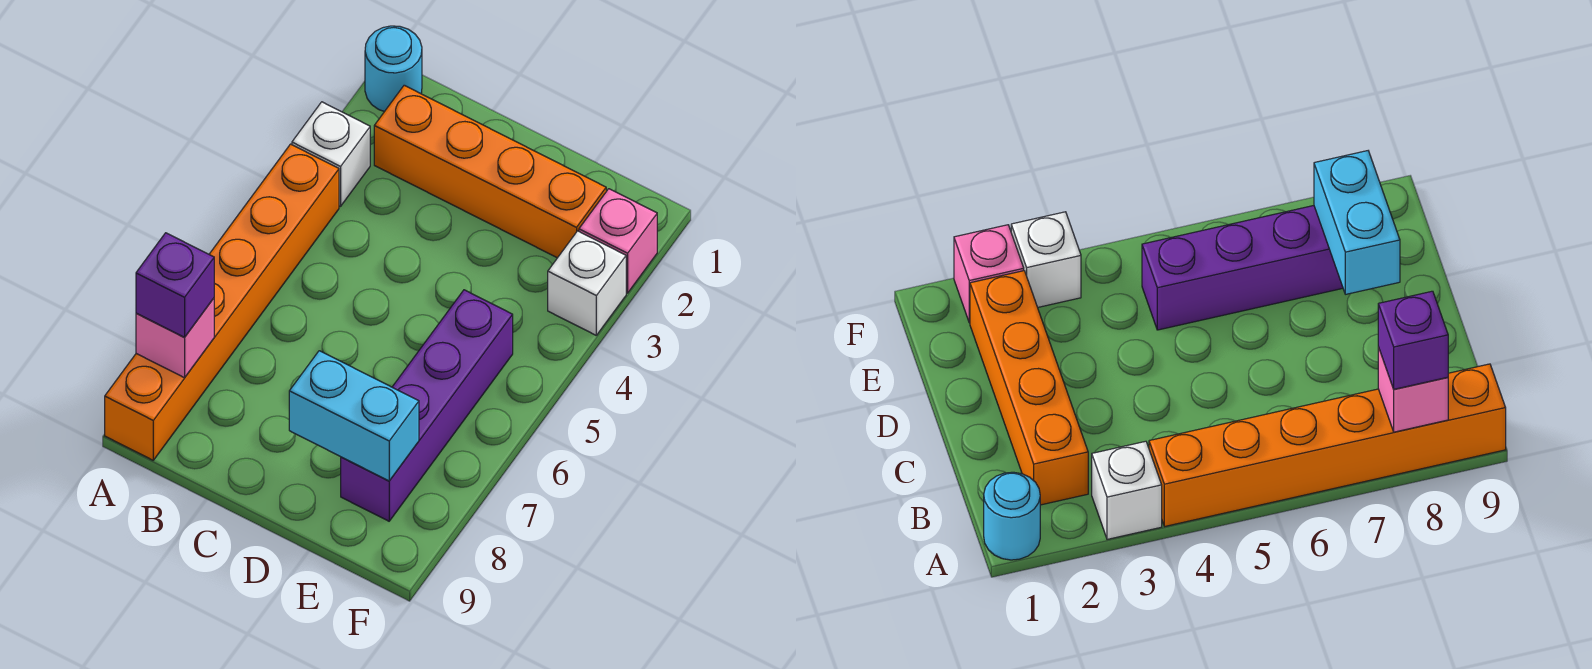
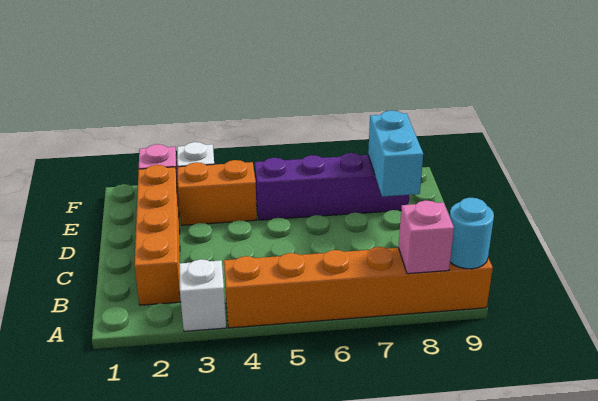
cyan 1x1 round brick [365,26,422,112] -> cyan 1x1 round brick moved to [450,198,494,269]
purple 1x1 brick [136,233,214,337] -> none
none -> orange 1x2 brick [178,160,257,225]

